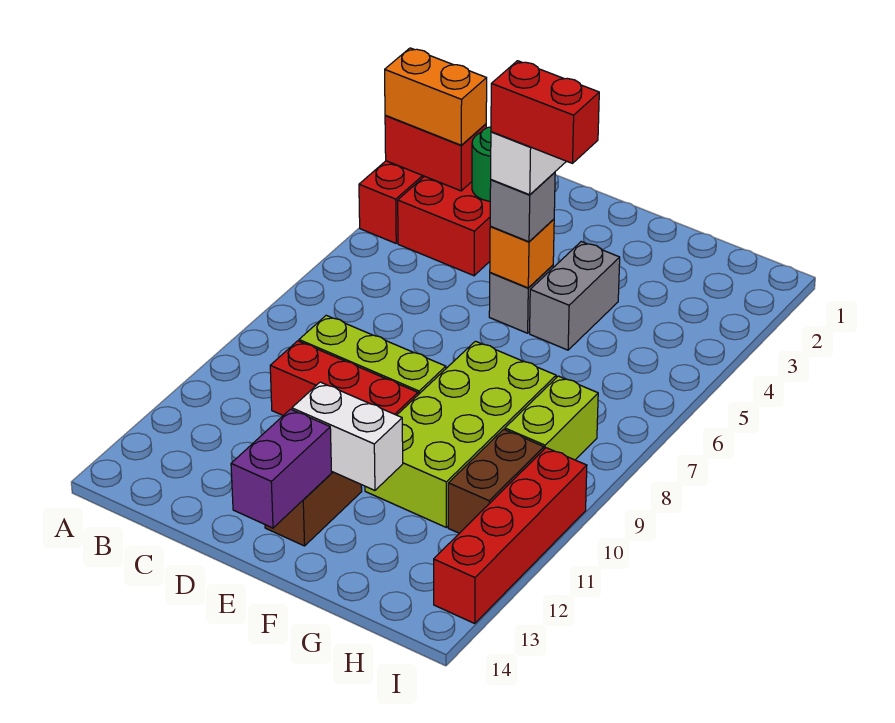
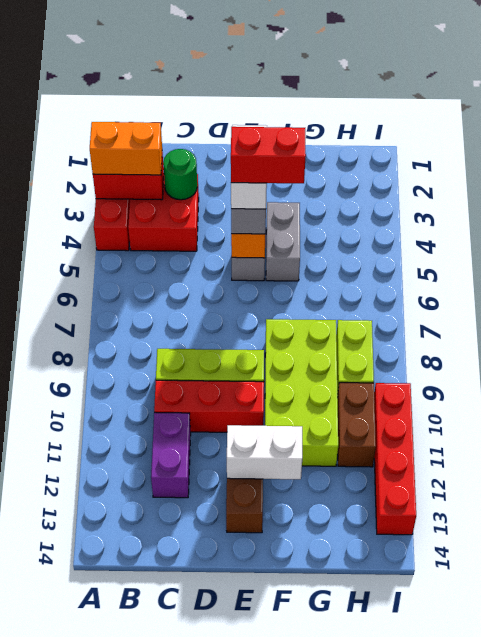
purple 1x2 brick [231,409,332,528] -> purple 1x2 brick moved to [151,412,191,498]

